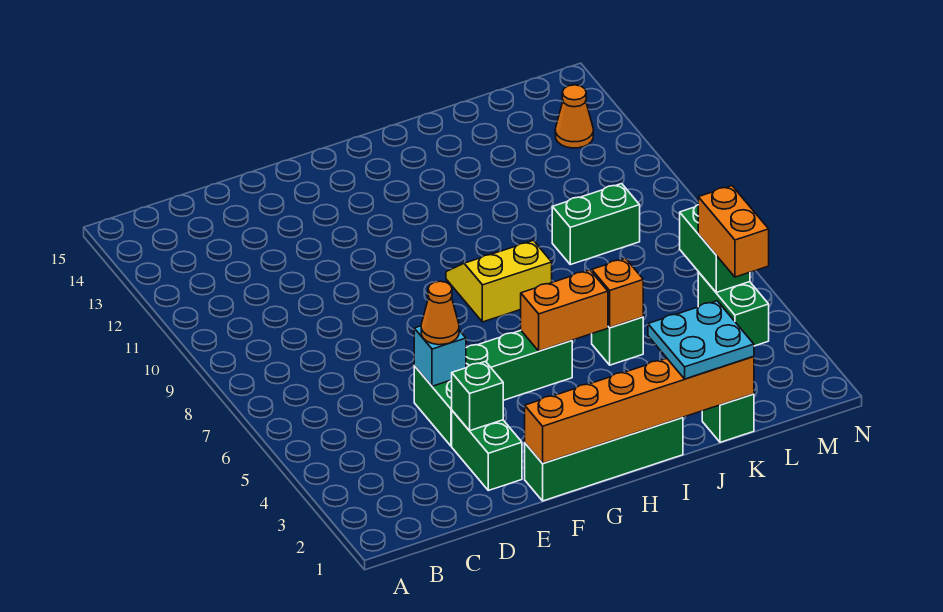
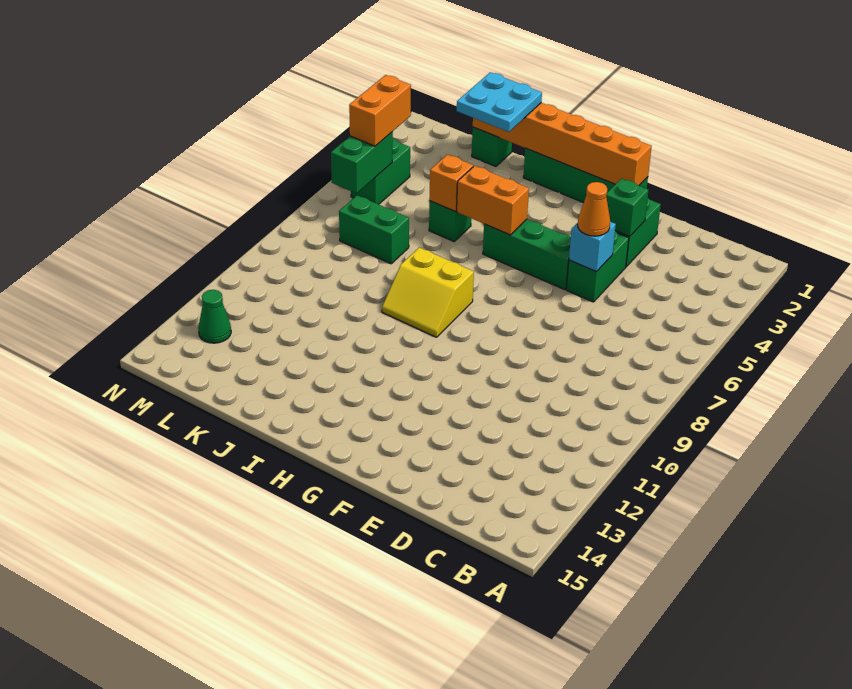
green 1x2 brick [552,184,640,265] -> green 1x2 brick moved to [339,195,409,264]
orange 1x1 cone [555,85,593,148] -> green 1x1 cone [198,290,231,343]

